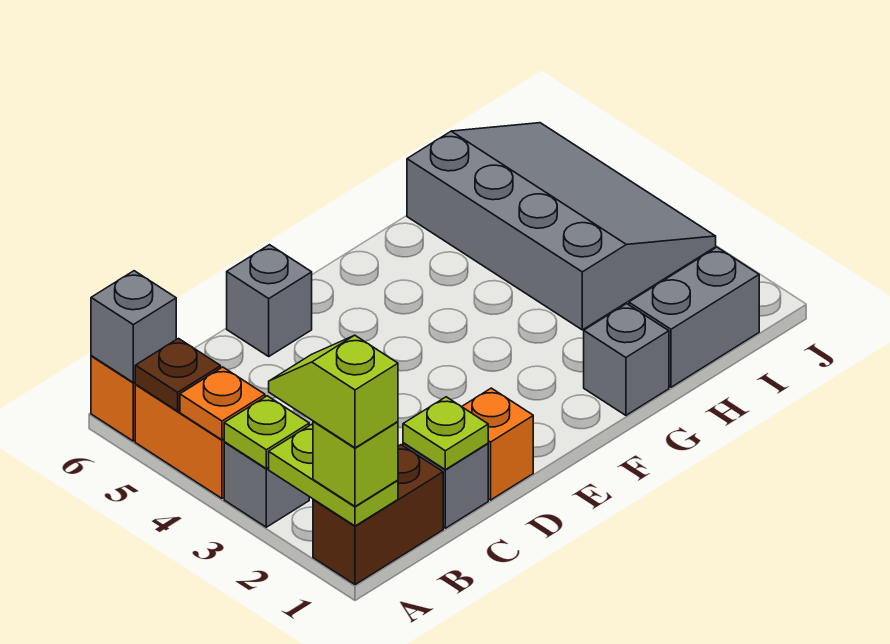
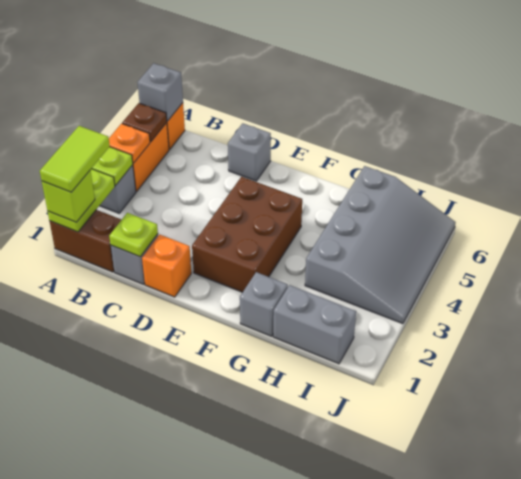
lime 1x2 slope [269,335,398,448] -> lime 1x2 tile [40,126,110,192]
none -> brown 2x3 brick [192,177,302,292]

